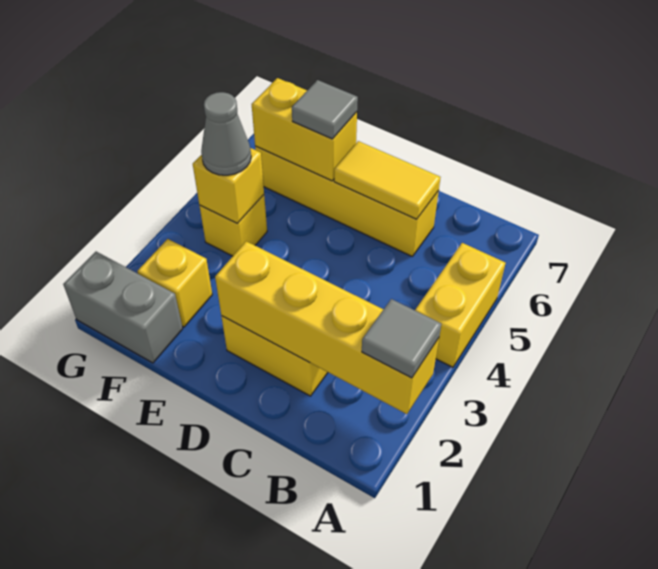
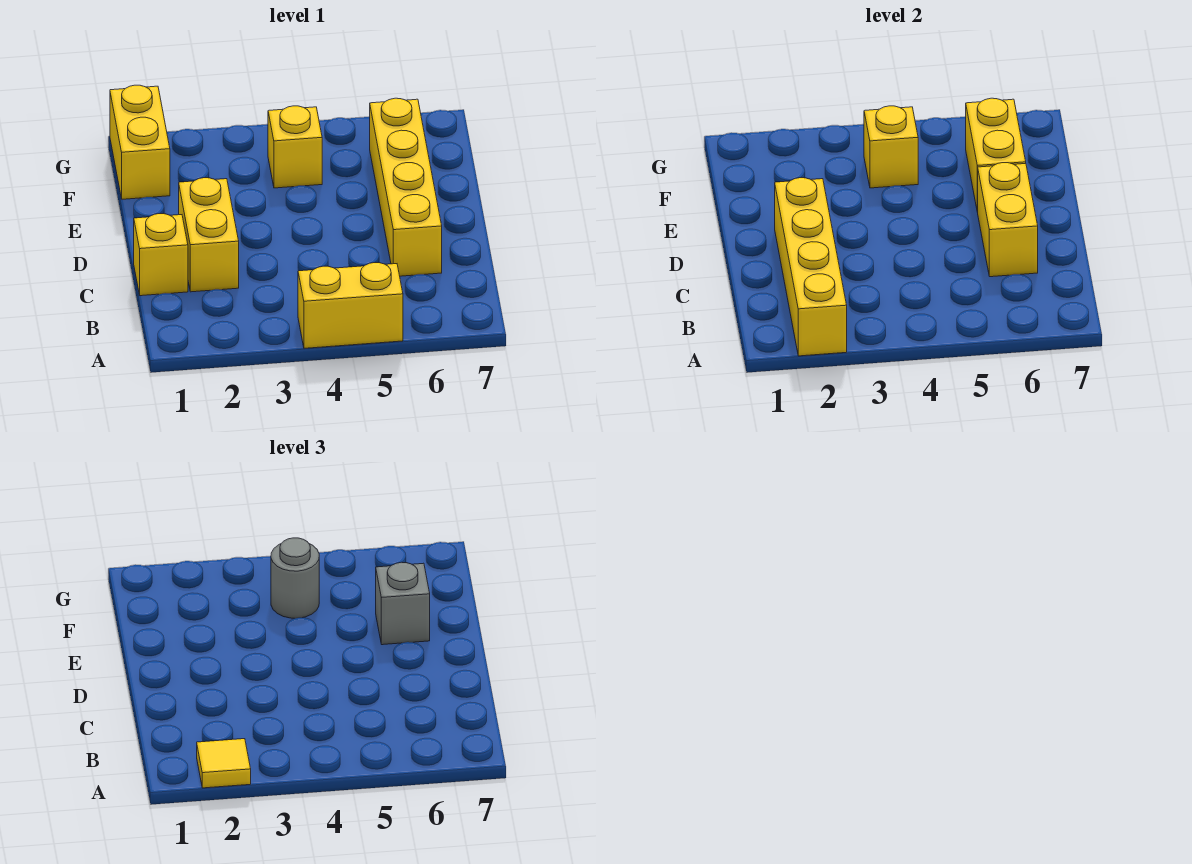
grey 1x1 tile [362,299,441,378] -> yellow 1x1 tile [197,739,251,788]
yellow 1x2 tile [334,141,441,219] -> yellow 1x2 brick [978,163,1038,277]
grey 1x1 tile [292,80,358,139] -> grey 1x1 brick [376,562,430,645]
grey 1x2 brick [63,252,183,363] -> yellow 1x2 brick [110,85,170,199]
yellow 1x1 brick [137,239,212,327] -> yellow 1x1 brick moved to [134,214,188,296]
grey 1x1 cone [201,92,251,175] -> grey 1x1 round brick [271,538,319,618]

